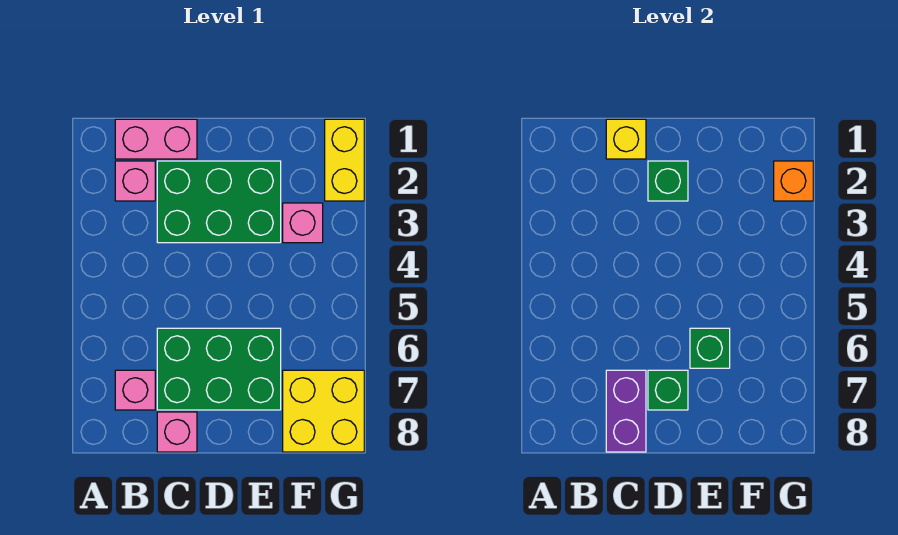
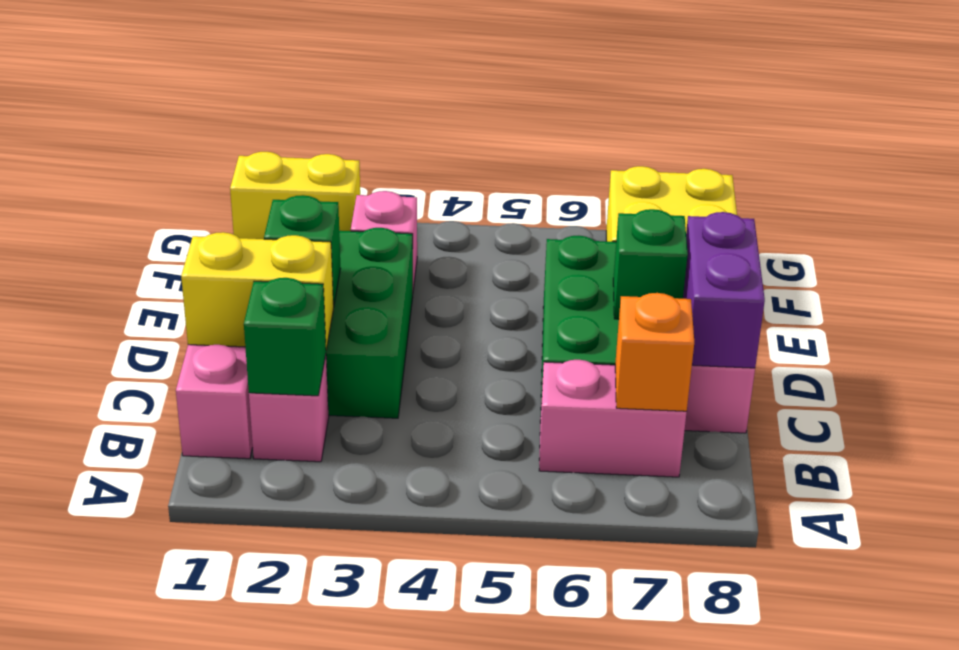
pink 1x1 brick [115,370,155,410] -> pink 1x2 brick [539,360,687,477]
yellow 1x1 brick [606,119,646,159] -> yellow 1x2 brick [181,232,333,349]
purple 1x2 brick [606,370,646,452] -> purple 1x2 brick turned to [683,212,765,368]
green 1x1 brick [690,328,730,368] -> green 1x1 brick moved to [244,278,326,396]
orange 1x1 brick [774,161,813,201] -> orange 1x1 brick moved to [615,293,694,411]

